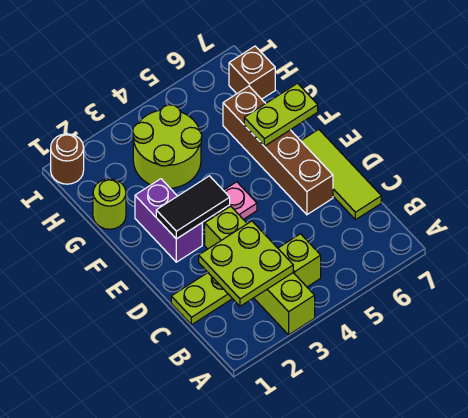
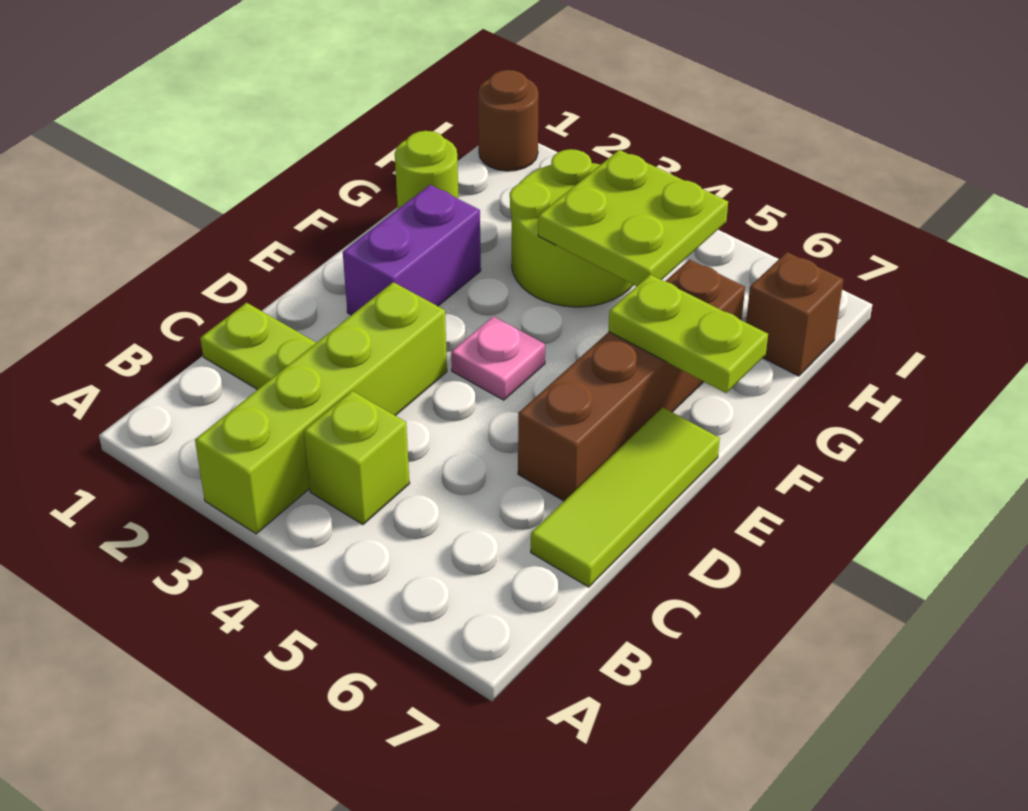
lime 2x2 plate [199,221,293,306] -> lime 2x2 plate moved to [538,150,728,286]
black 1x2 tile [156,176,230,239] -> none

